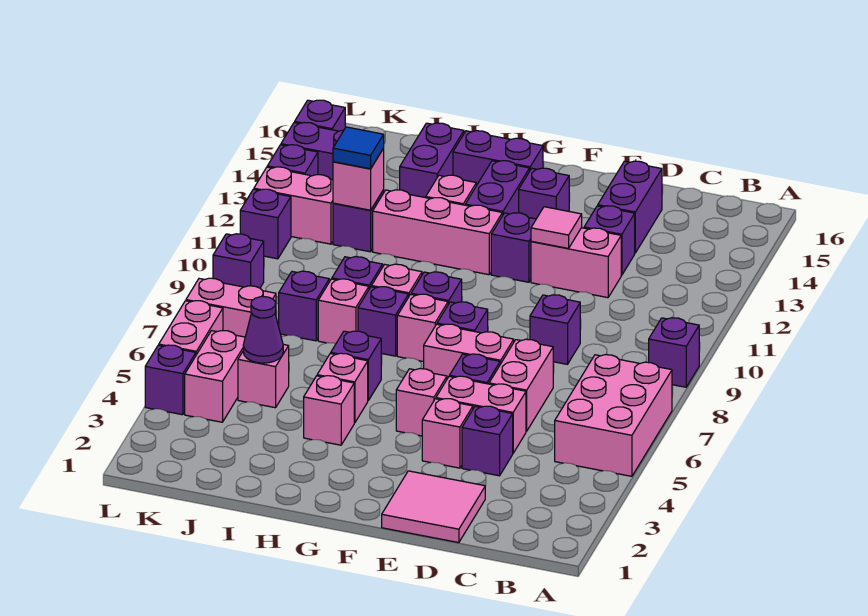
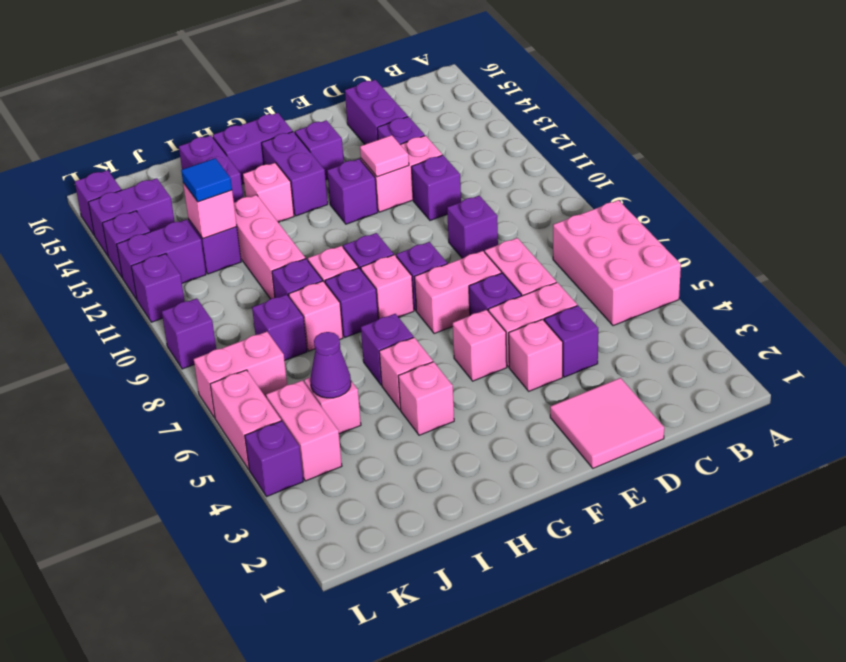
purple 1x1 brick [649,318,699,387] -> purple 1x1 brick moved to [411,155,461,220]
pink 1x3 brick [373,190,502,275] -> pink 1x3 brick turned to [234,195,305,299]
pink 1x2 brick [254,167,333,244] -> purple 1x2 brick [117,219,206,300]

